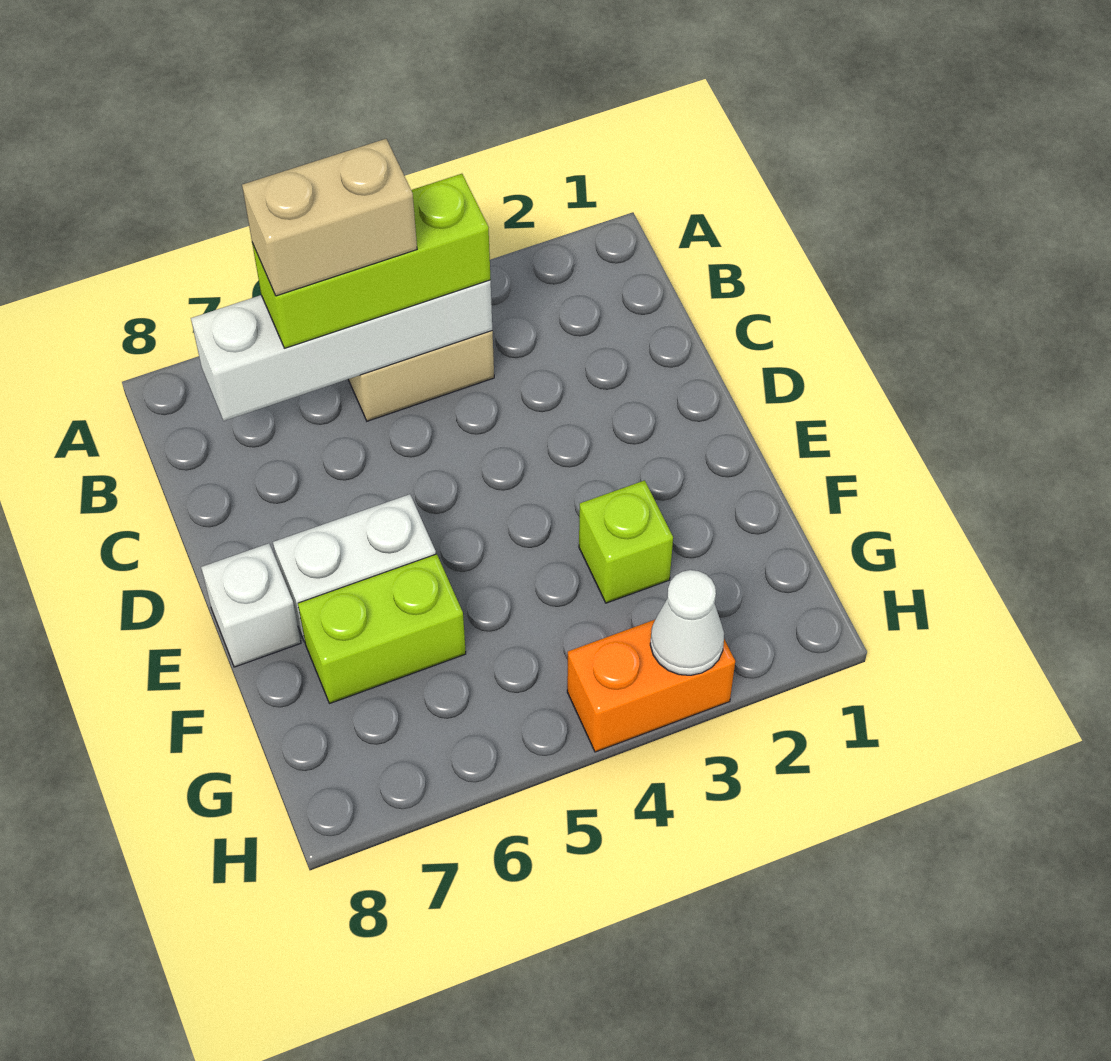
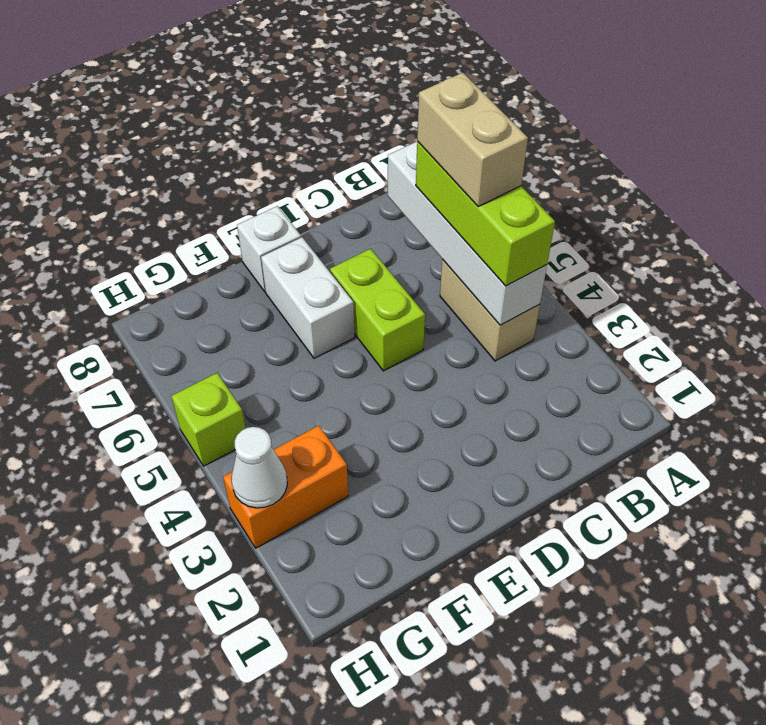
lime 1x1 brick [579,480,673,603] -> lime 1x1 brick moved to [171,373,246,466]
lime 1x2 brick [298,554,466,704] -> lime 1x2 brick moved to [330,249,425,371]
orange 1x2 brick [567,620,735,752] -> orange 1x2 brick turned to [223,426,348,548]

